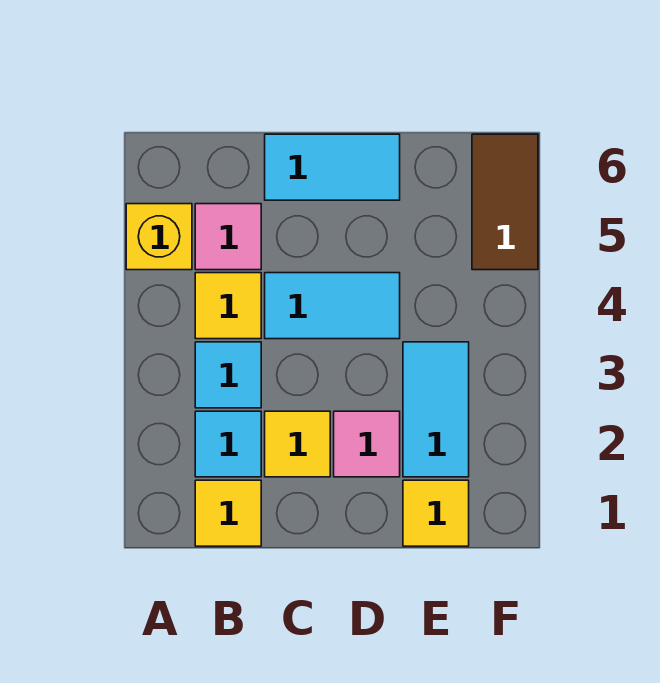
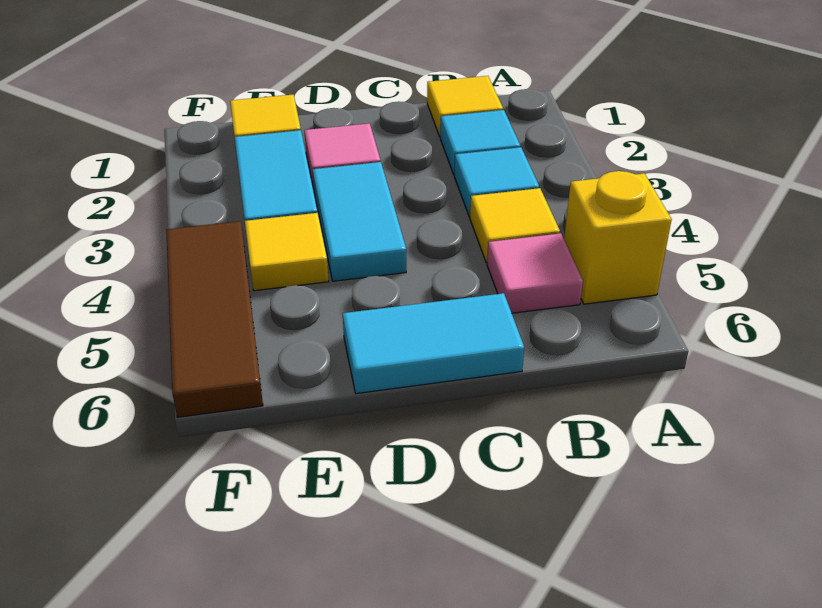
yellow 1x1 tile [265,411,330,477] -> yellow 1x1 tile moved to [245,213,329,291]
cyan 1x2 tile [265,273,400,339] -> cyan 1x2 tile turned to [313,162,406,281]
brown 1x2 tile [472,134,538,270] -> brown 1x3 tile [166,221,263,417]

